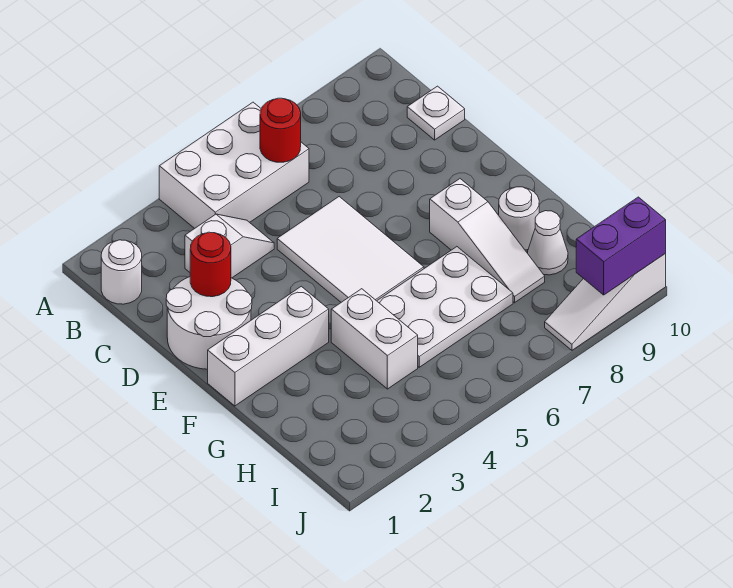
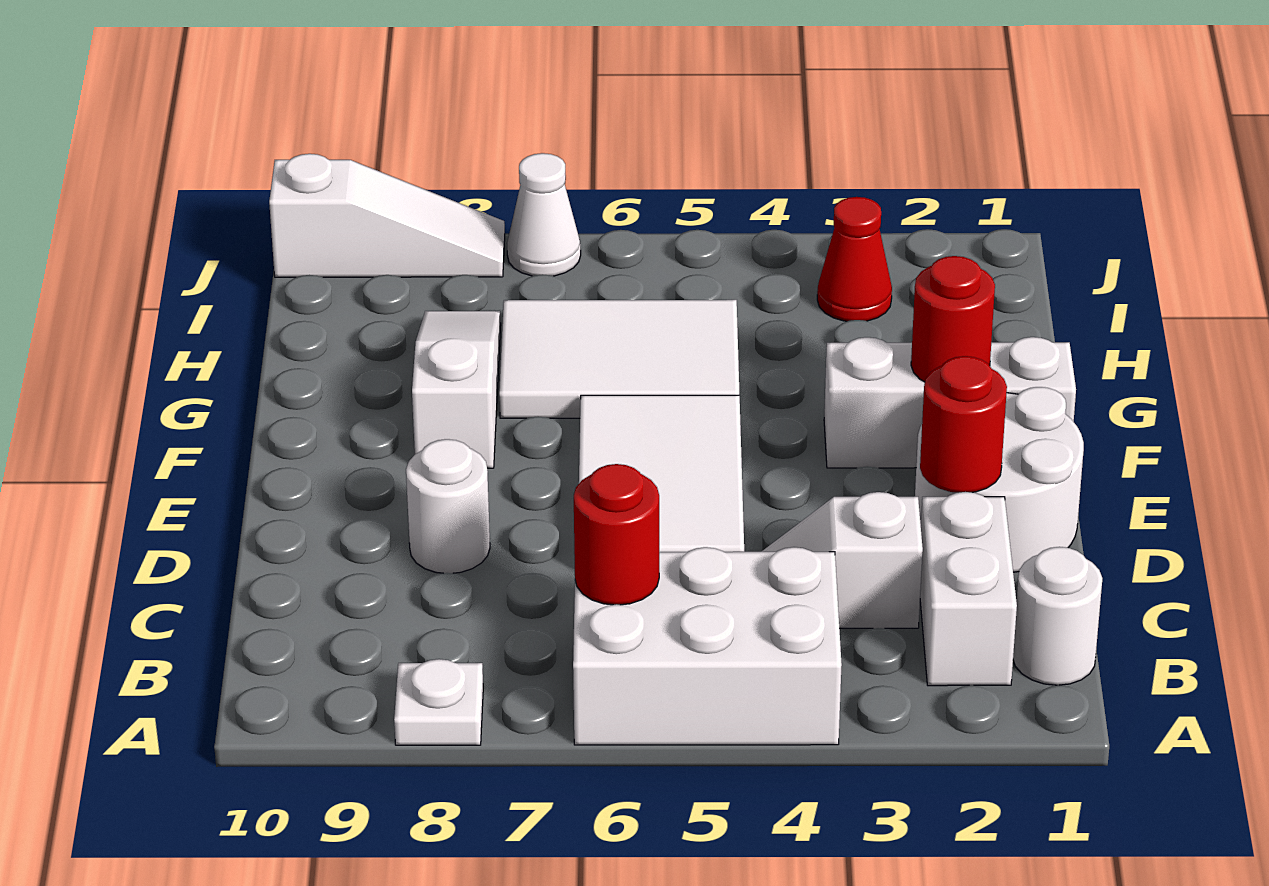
white 1x1 plate [407,86,465,140] -> white 1x1 plate moved to [394,659,483,745]
none -> red 1x1 round brick [911,256,995,382]
white 1x2 brick [331,289,418,389] -> white 1x2 brick moved to [920,492,1017,686]
white 2x3 plate [377,247,513,367] -> white 2x3 tile [499,300,739,418]
white 1x1 round brick [499,187,539,250] -> white 1x1 round brick moved to [406,439,490,573]
white 1x1 cone [528,211,568,275] -> white 1x1 cone moved to [507,153,581,276]
none -> red 1x1 cone [817,197,892,321]
purple 1x2 brick [576,197,666,295] -> none

